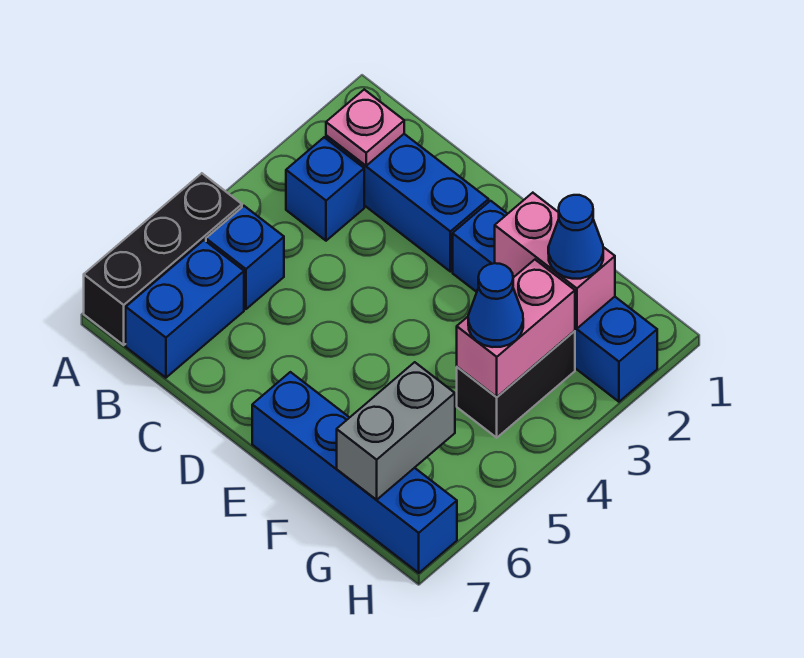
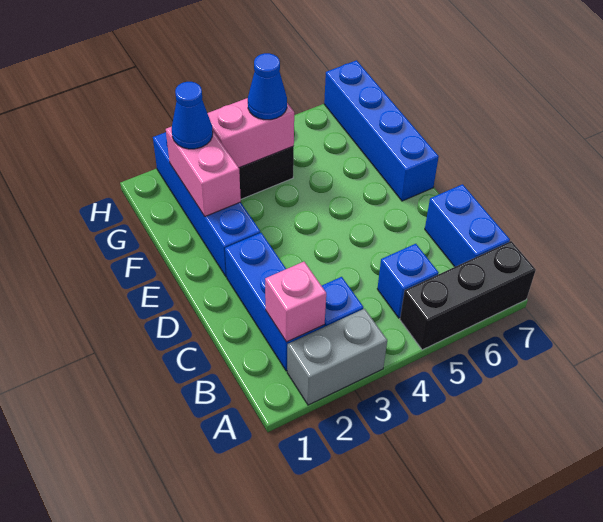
pink 1x1 plate [326,90,404,166] -> pink 1x1 brick [265,262,326,342]
blue 1x2 brick [126,240,244,378] -> blue 1x2 brick turned to [425,184,510,267]
grey 1x2 brick [337,362,455,500] -> grey 1x2 brick moved to [287,309,387,405]

